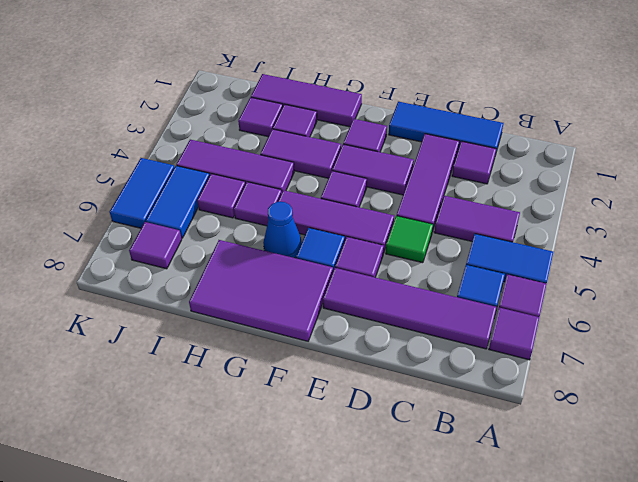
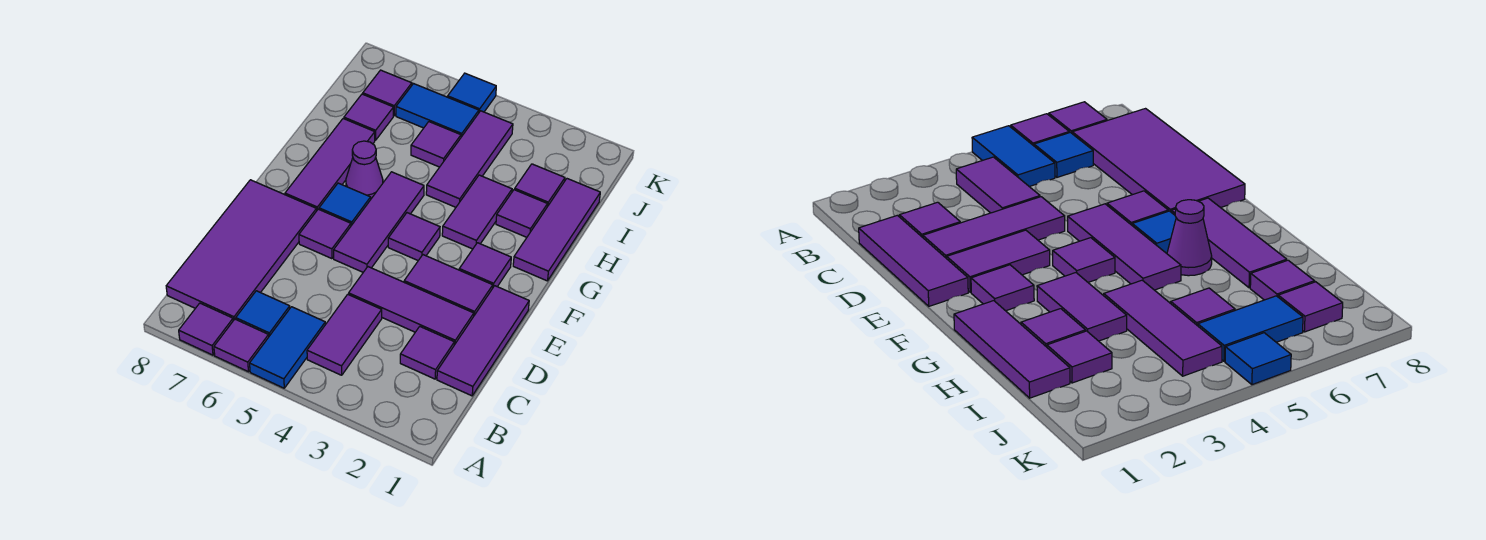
purple 1x4 tile [323,268,497,349] -> purple 2x4 tile [166,180,317,321]
blue 1x3 tile [389,102,503,155] -> purple 1x3 tile [437,286,529,396]
green 1x1 tile [386,216,433,263] -> none
purple 1x2 tile [332,144,414,195] -> purple 1x2 tile turned to [404,255,493,315]
purple 2x3 tile [189,240,333,341] -> purple 1x3 tile [285,119,375,210]
blue 1x1 cone [263,202,302,258] -> purple 1x1 cone [346,141,383,199]
purple 1x1 tile [234,182,282,226] -> purple 1x1 tile moved to [344,94,393,140]
blue 1x2 tile [110,158,174,228] -> blue 1x1 tile [448,73,496,112]

